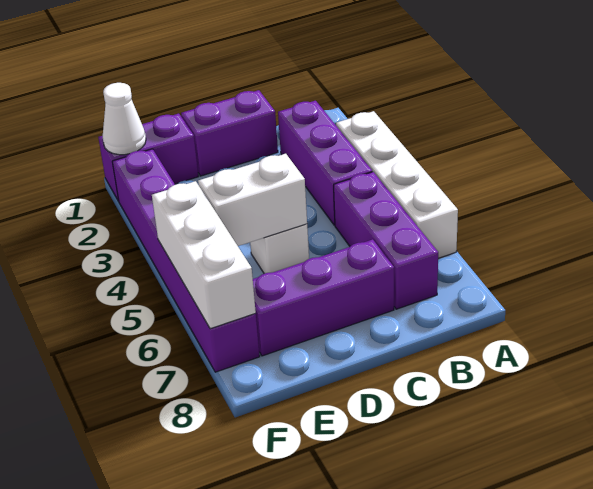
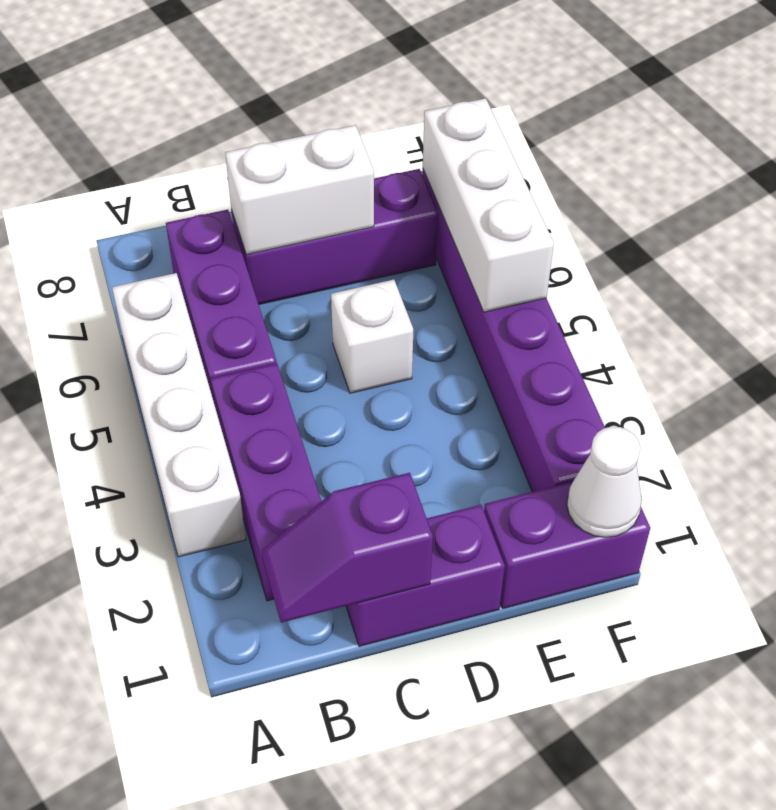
none -> purple 1x2 slope [262,473,433,623]
white 1x2 brick [198,154,307,246] -> white 1x2 brick moved to [225,125,374,255]

